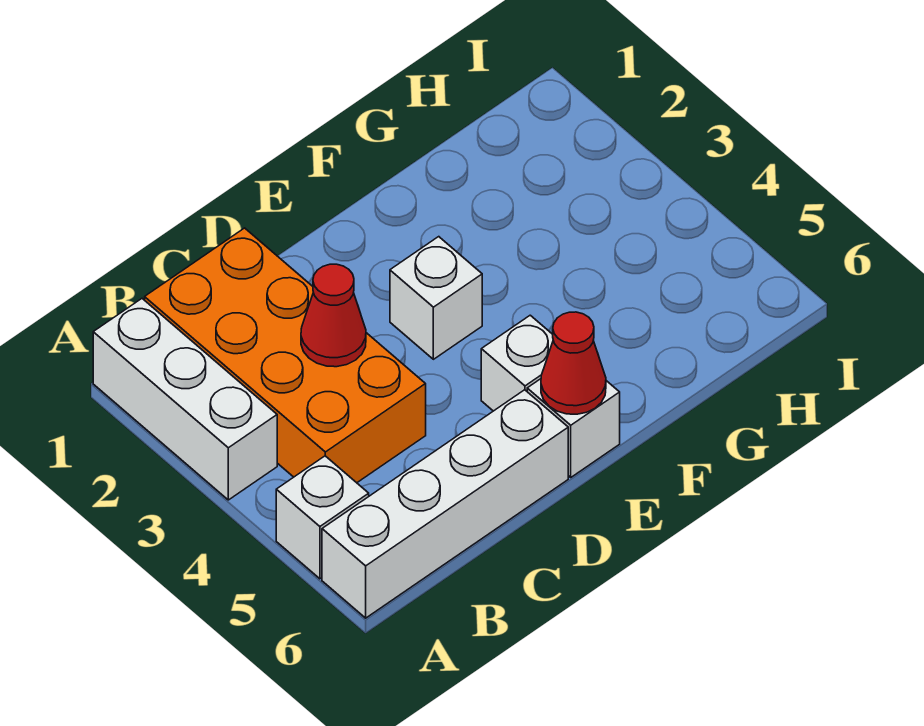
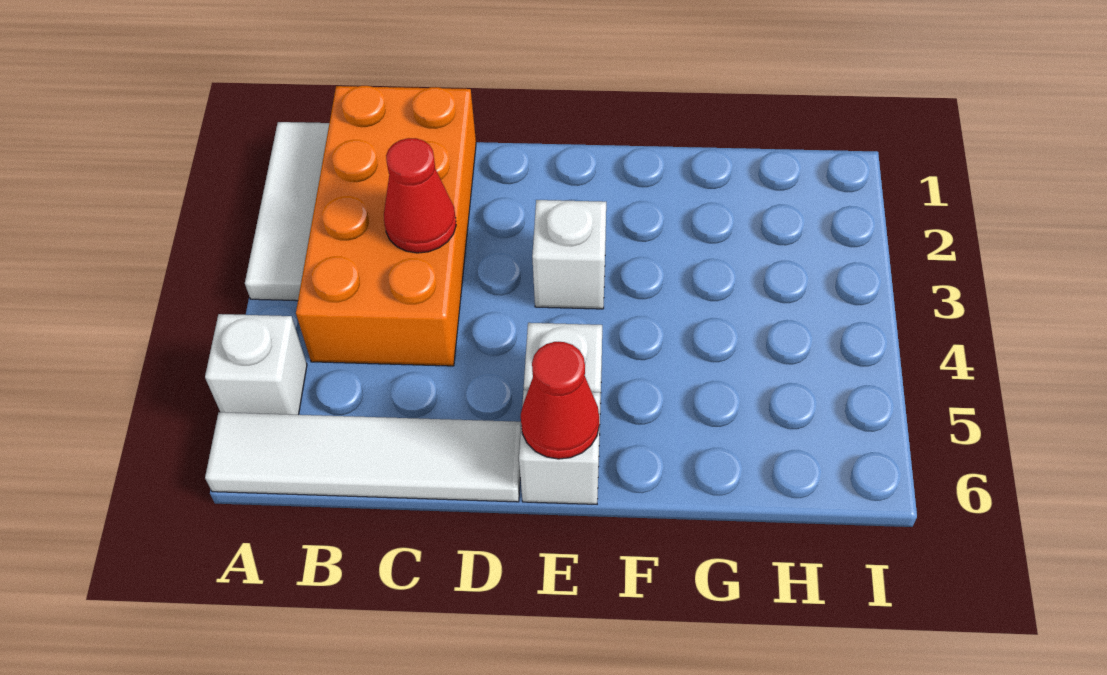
white 1x3 brick [93,299,277,500] -> white 1x3 tile [245,122,329,301]
white 1x4 brick [322,390,568,618] -> white 1x4 tile [205,412,521,502]

